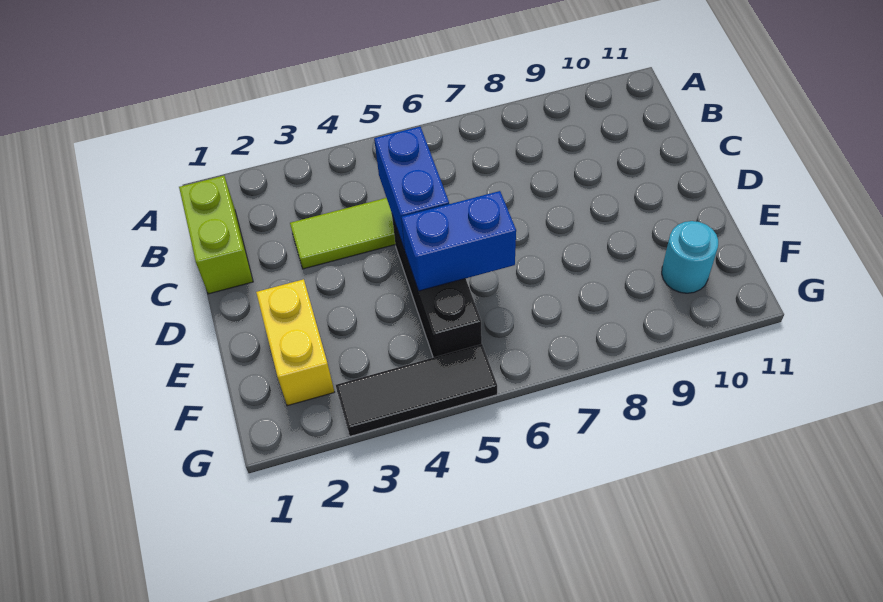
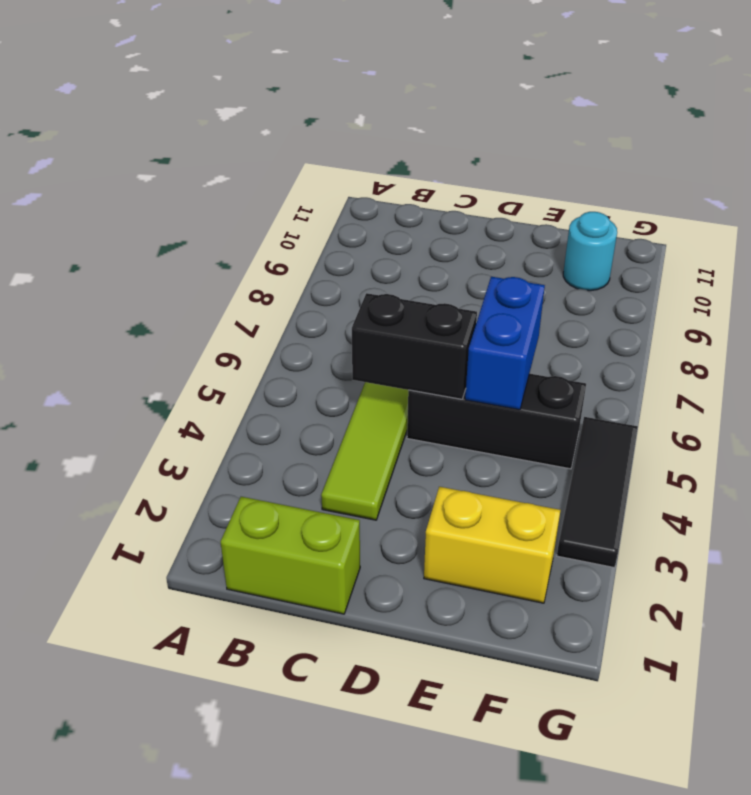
blue 1x2 brick [374,126,449,250] -> black 1x2 brick [352,293,477,399]

